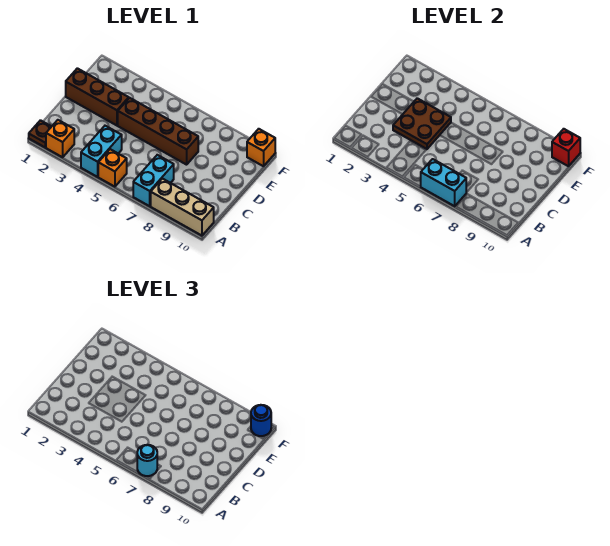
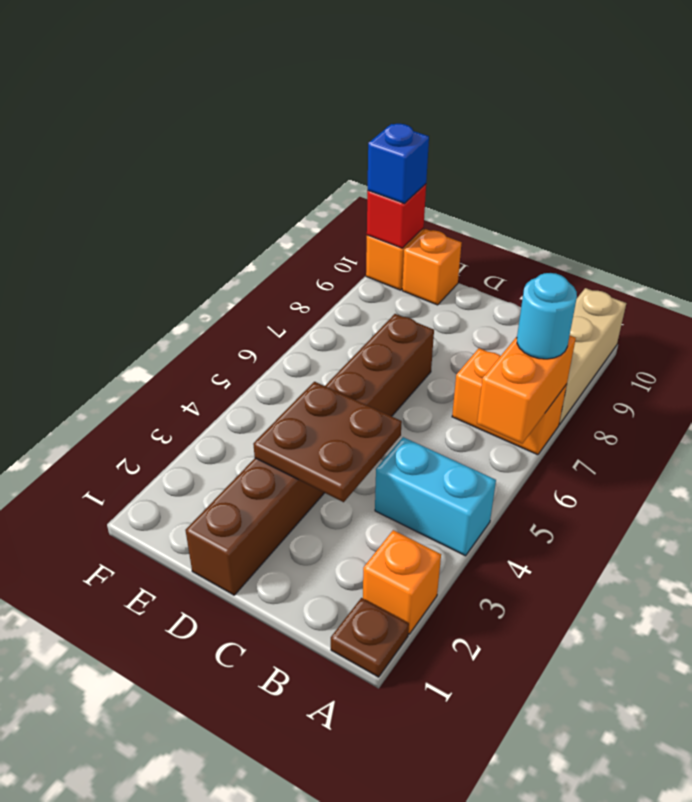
orange 1x1 brick [98,149,127,187] -> orange 1x1 brick moved to [402,229,461,305]
cyan 1x2 brick [421,159,466,206] -> orange 1x2 brick [477,336,576,444]
cyan 1x2 brick [133,155,174,206] -> orange 1x2 brick [452,348,567,455]
blue 1x1 round brick [251,405,271,436] -> blue 1x1 brick [368,124,429,204]

